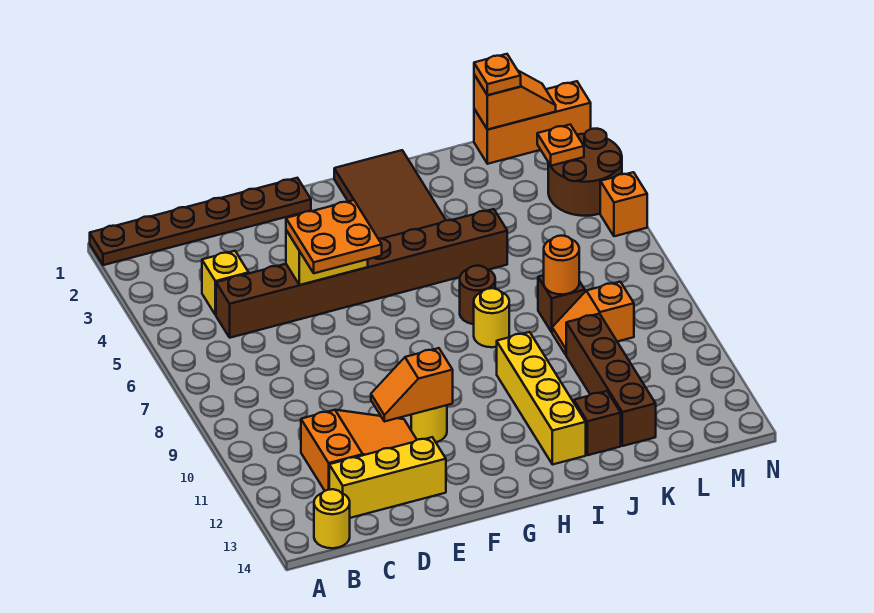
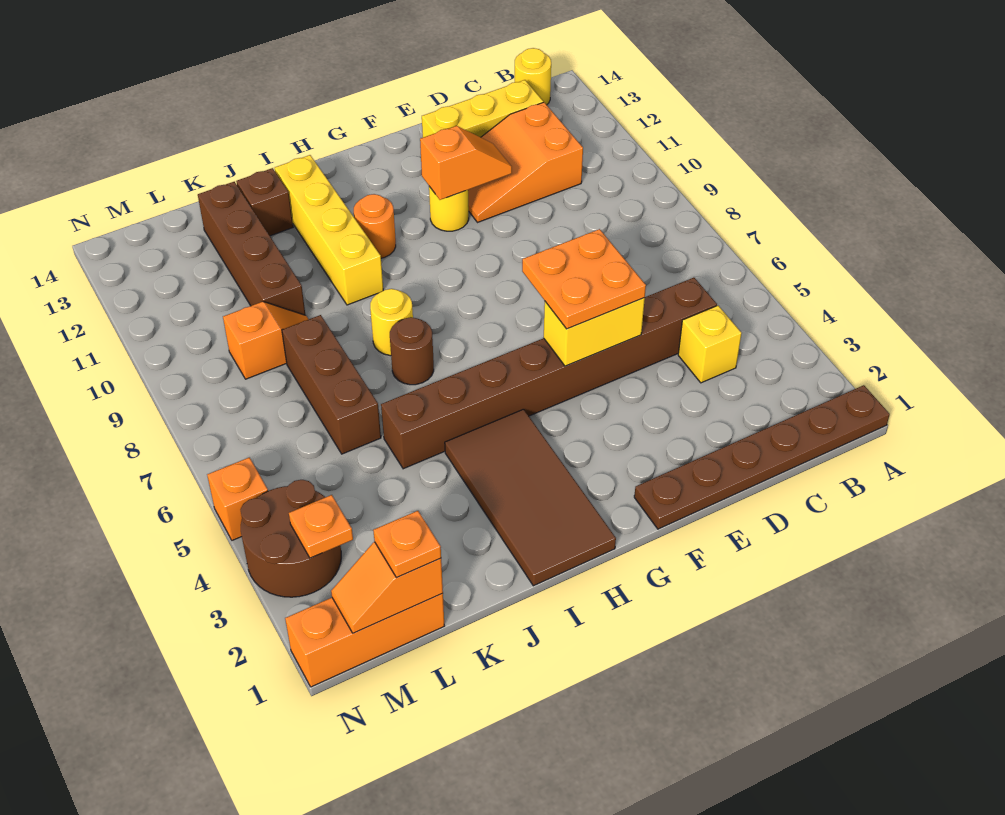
brown 1x1 brick [538,275,585,332] -> brown 1x3 brick [282,315,381,454]
orange 1x1 round brick [544,236,579,295] -> orange 1x1 round brick moved to [354,194,396,258]

